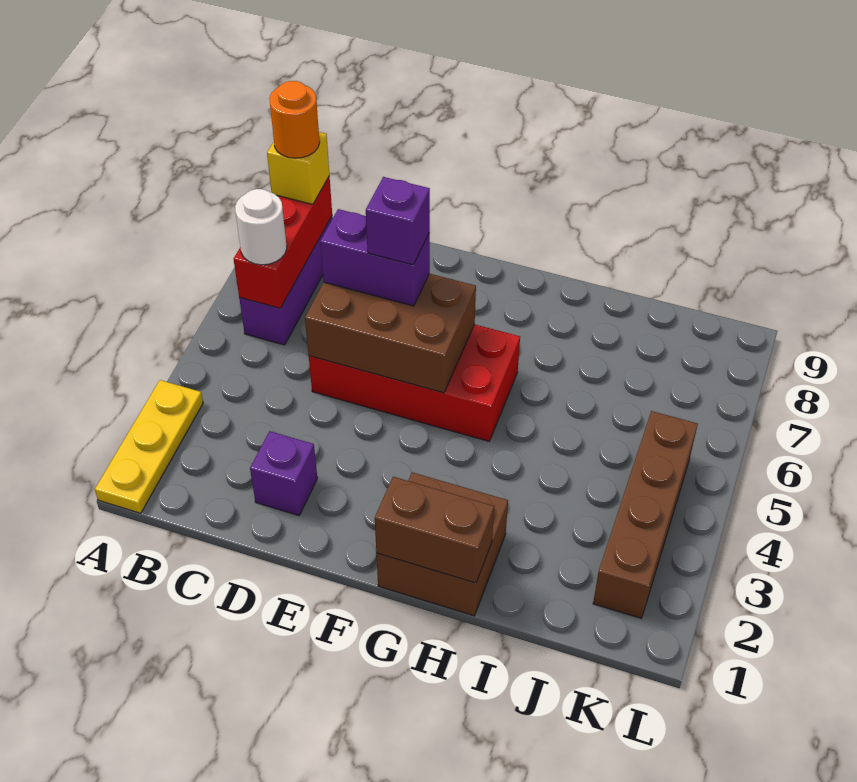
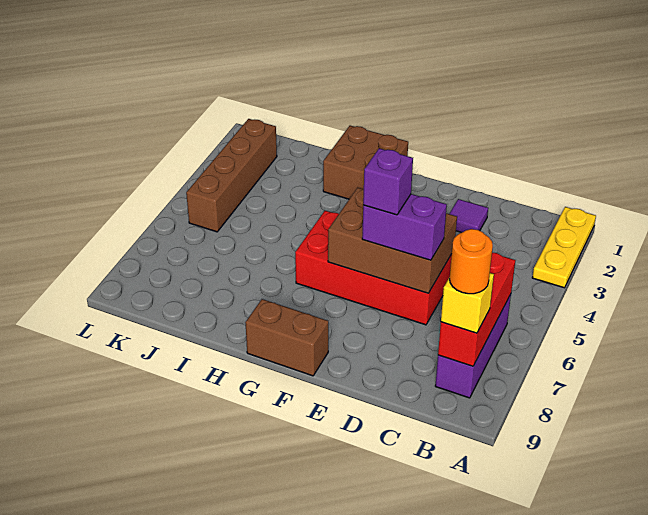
white 1x1 round brick [235,189,287,265] -> none
purple 1x1 brick [250,431,317,515] -> purple 1x1 tile [449,199,488,232]
brown 1x2 brick [375,477,494,583] -> brown 1x2 brick moved to [245,299,328,376]

